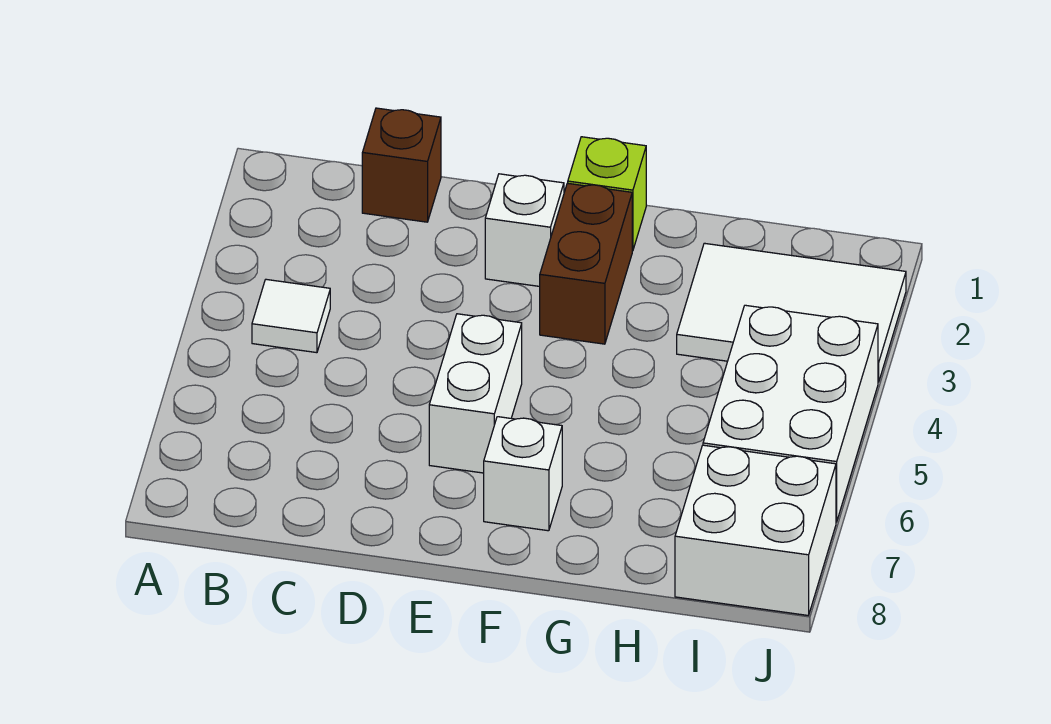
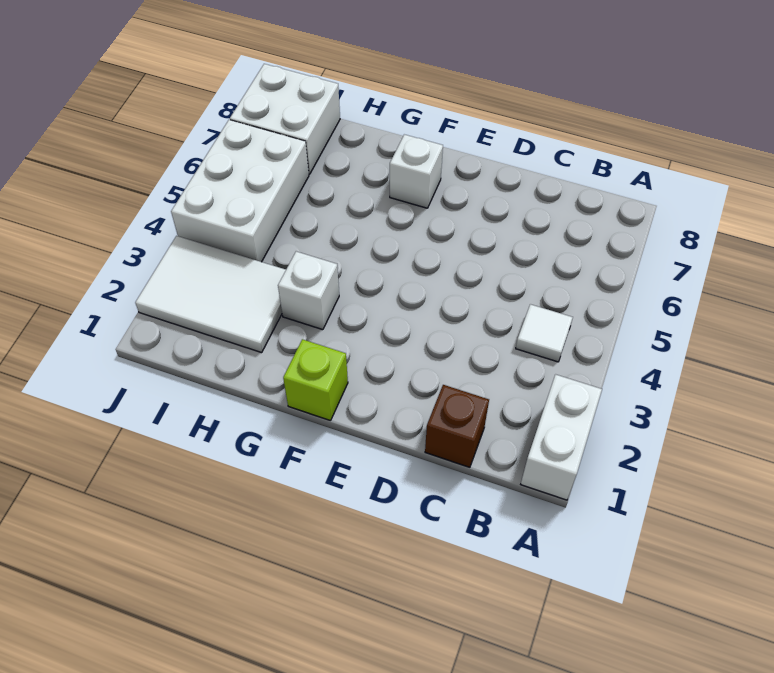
white 1x1 brick [485,174,564,286] -> white 1x1 brick moved to [278,251,339,330]
white 1x2 brick [429,314,522,473] -> white 1x2 brick moved to [521,374,602,500]
brown 1x2 brick [540,183,632,344] -> none

